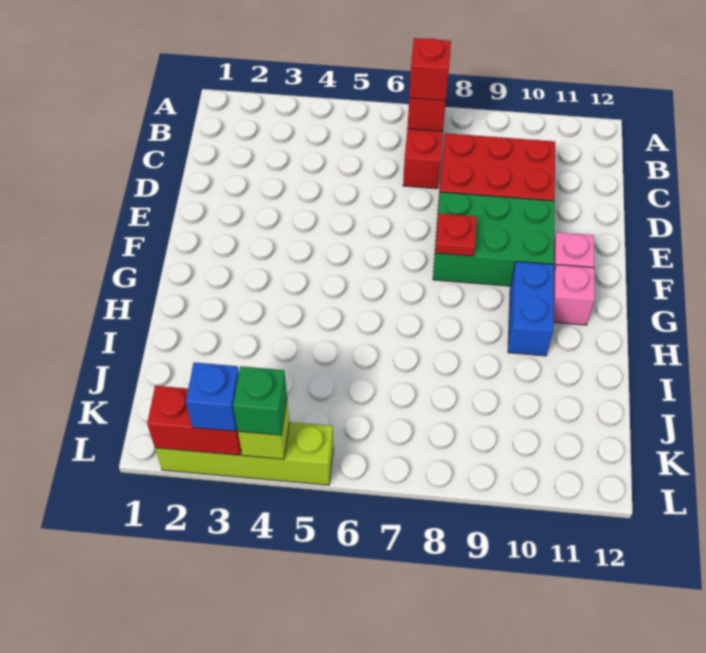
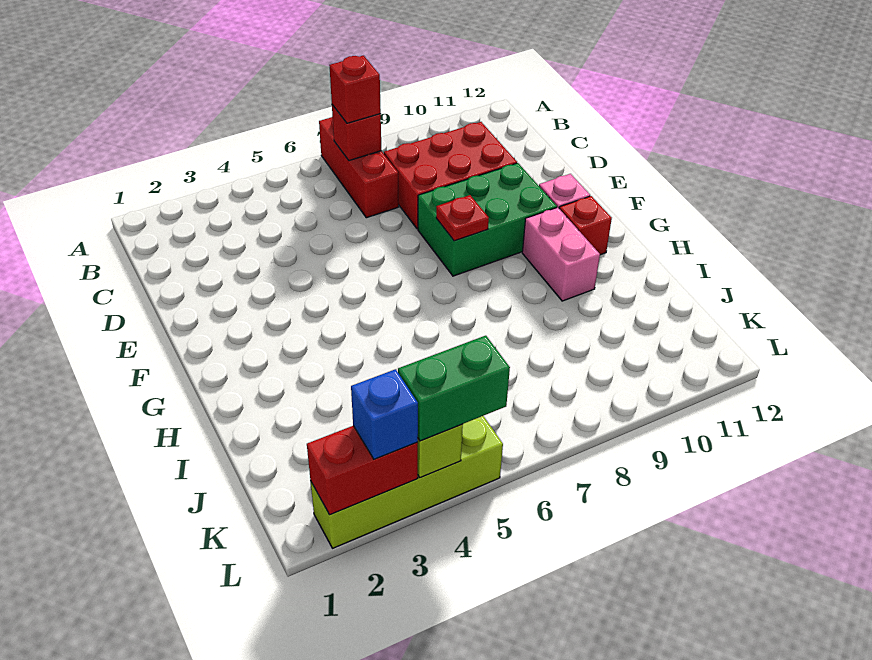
blue 1x2 brick [508,261,554,356] -> pink 1x2 brick [522,207,600,301]
pink 1x1 brick [553,265,595,325] -> red 1x1 brick [559,196,612,255]
green 1x1 brick [233,366,287,435] -> green 1x2 brick [398,336,510,441]

